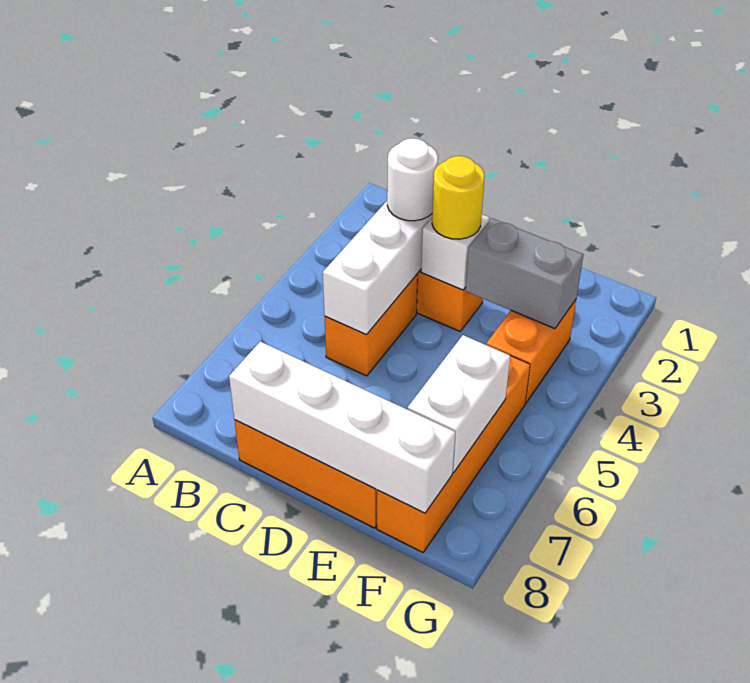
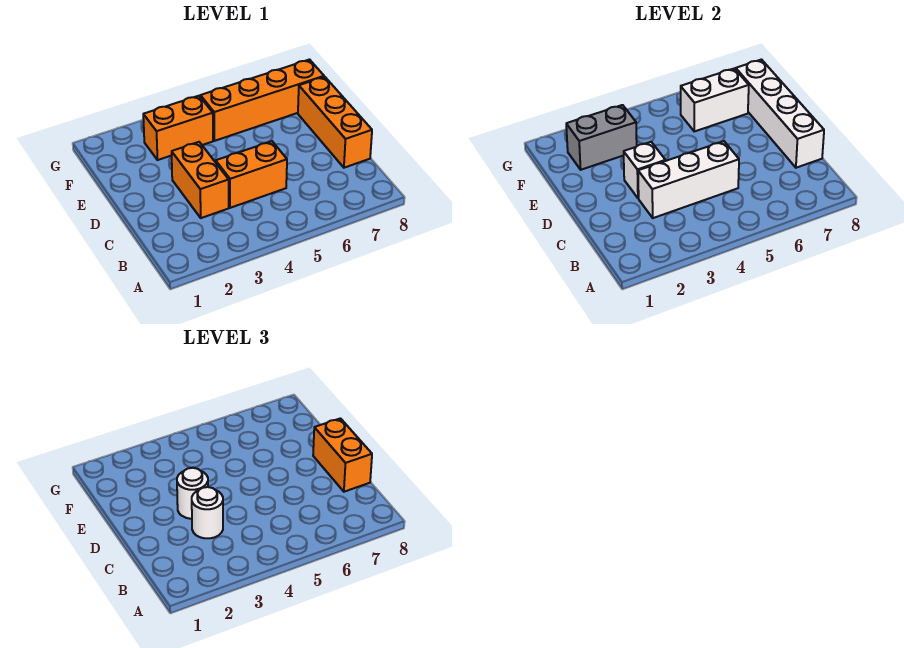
none -> orange 1x2 brick [313,418,372,492]
yellow 1x1 round brick [432,156,485,239] -> white 1x1 round brick [177,468,208,519]
grey 1x2 brick [465,218,583,329] -> grey 1x2 brick turned to [566,105,637,170]

